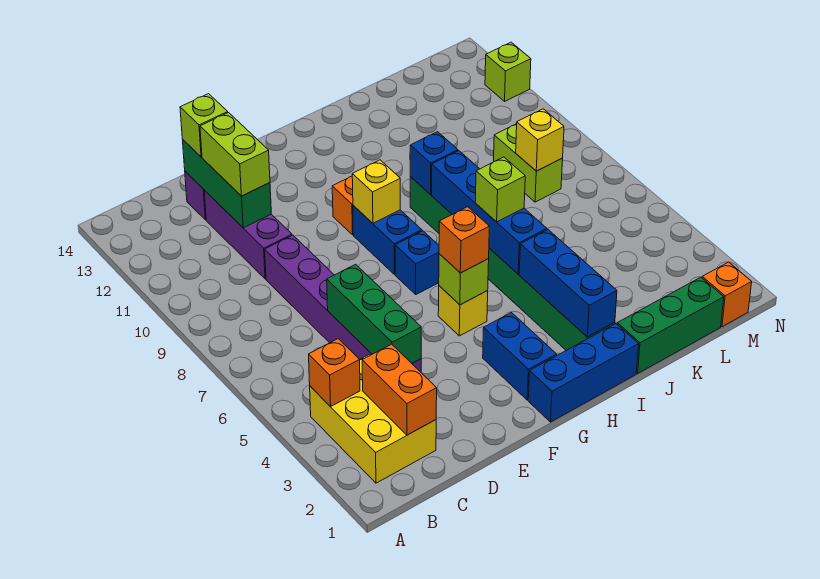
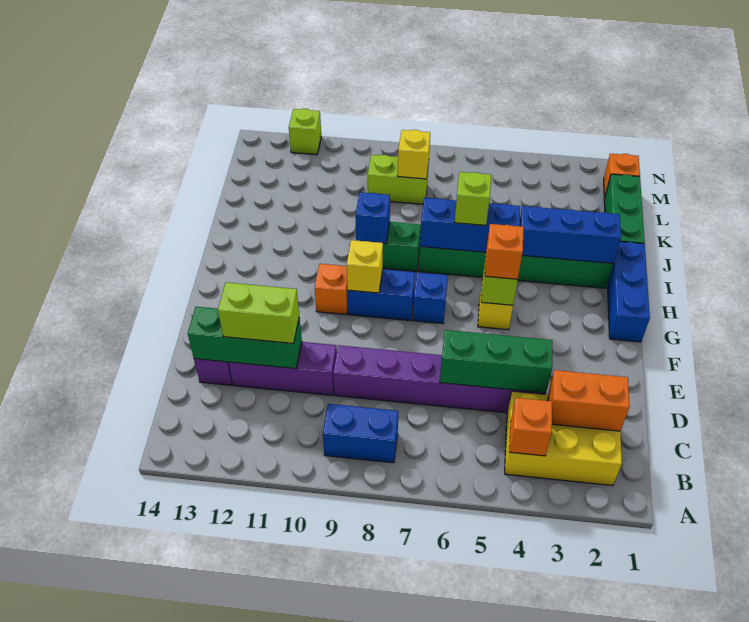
lime 1x1 brick [180,94,228,157] -> none
blue 1x2 brick [483,313,557,400] -> blue 1x2 brick moved to [323,404,398,463]
blue 1x4 brick [432,151,547,274] -> blue 1x3 brick [420,198,520,252]

